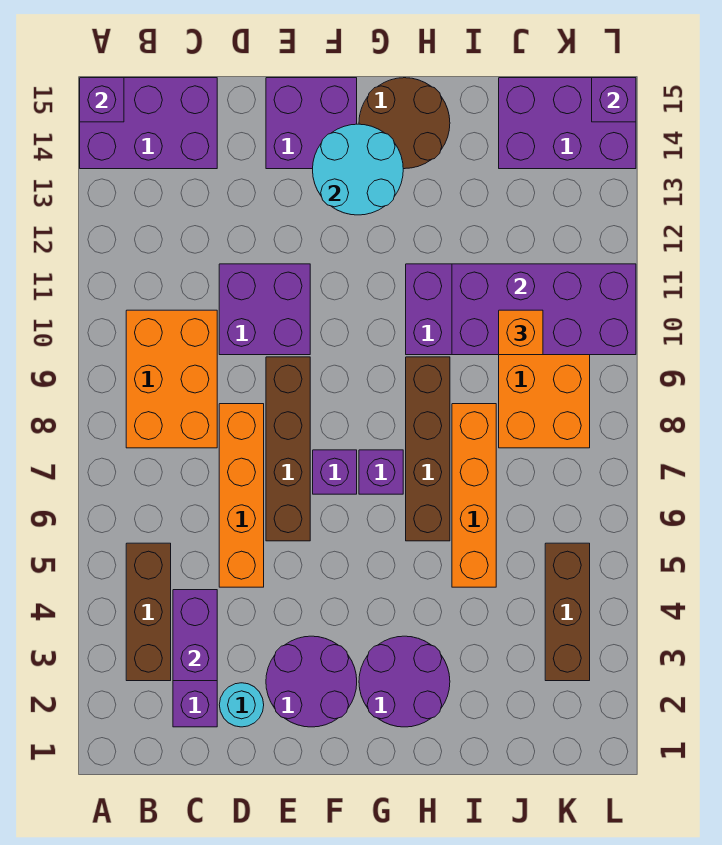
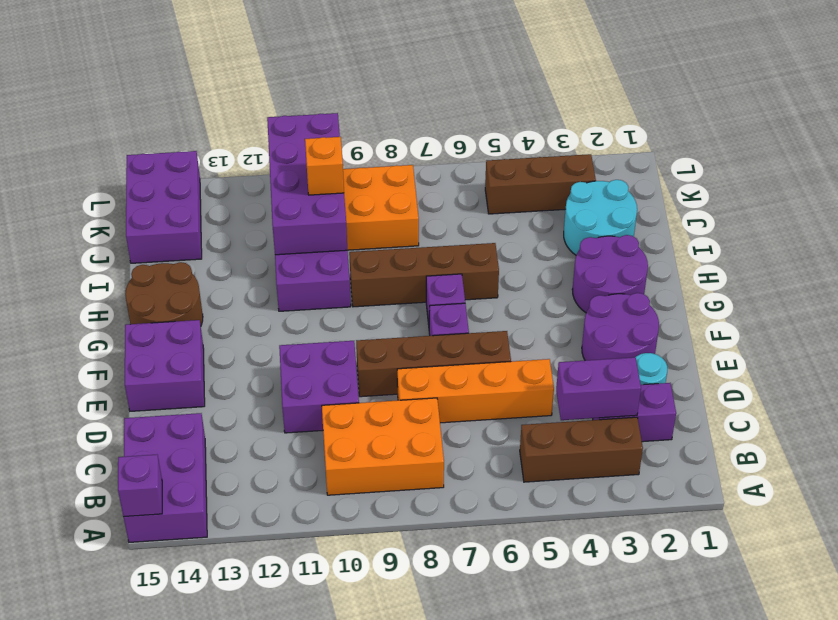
cyan 2x2 round brick [313,124,403,215] -> cyan 2x2 round brick moved to [564,180,637,255]
orange 1x4 brick [452,404,496,587] -> none
purple 1x1 brick [592,78,636,122] -> none

